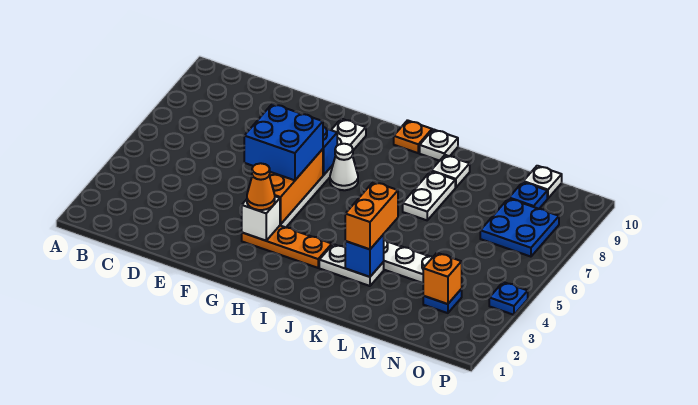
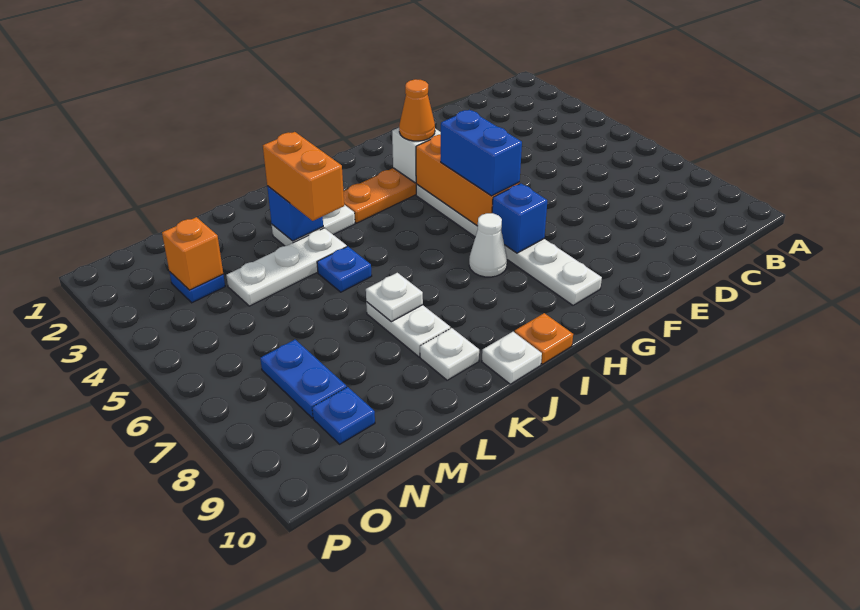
blue 2x2 brick [244,104,323,180] -> blue 1x2 brick [441,110,522,196]
blue 2x2 plate [480,198,559,257] -> blue 1x2 plate [260,340,347,418]
white 1x1 plate [523,166,562,198] -> white 1x1 plate moved to [366,273,423,322]
blue 1x1 plate [489,282,528,315] -> blue 1x1 plate moved to [317,246,372,292]

